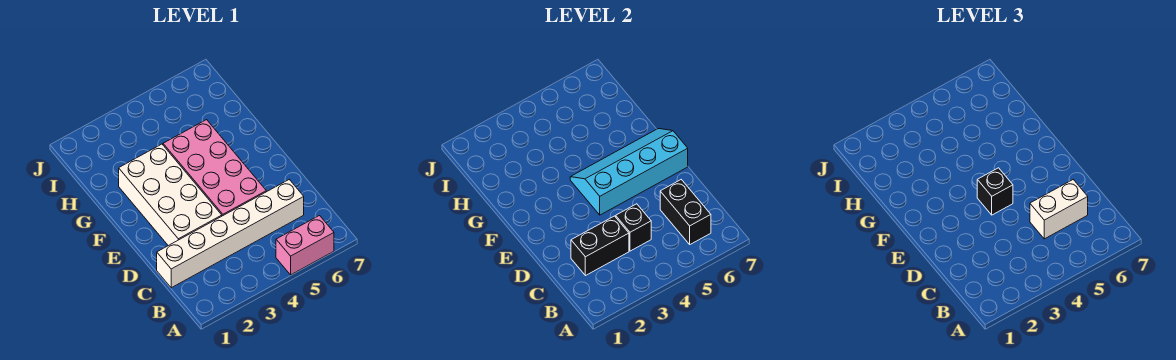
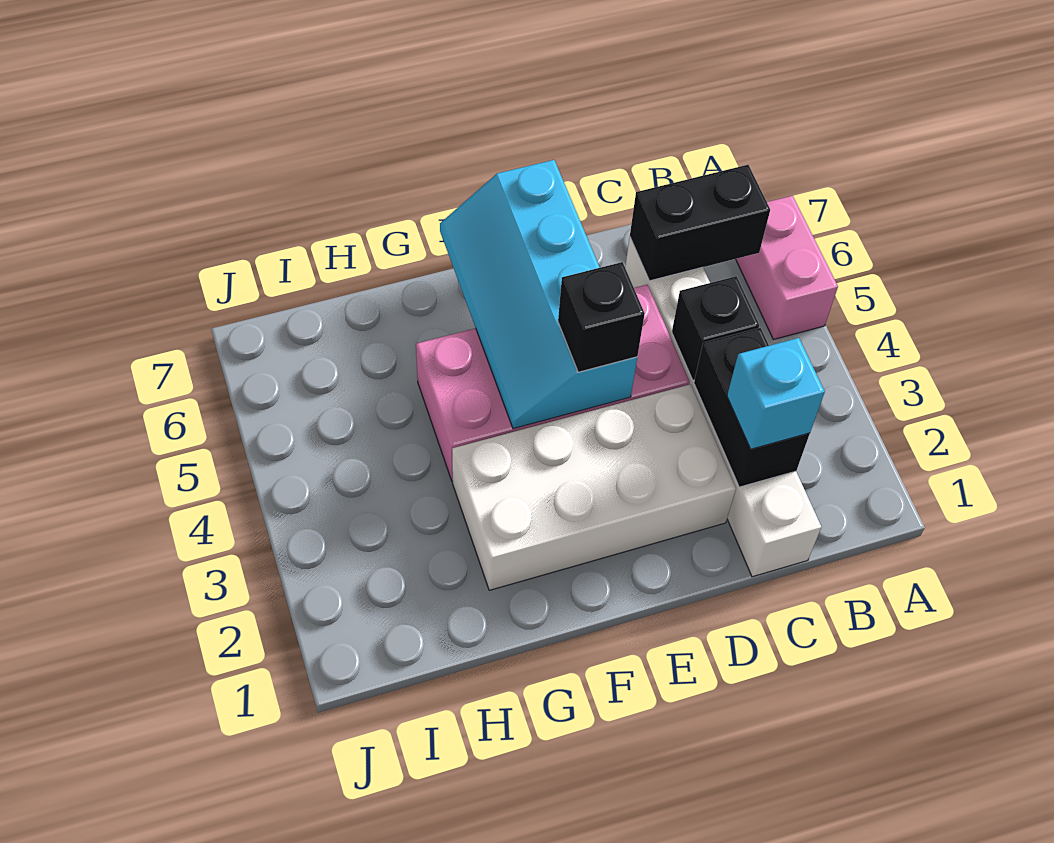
none -> cyan 1x1 brick [727,338,825,449]
white 1x2 brick [1030,180,1088,239] -> none

